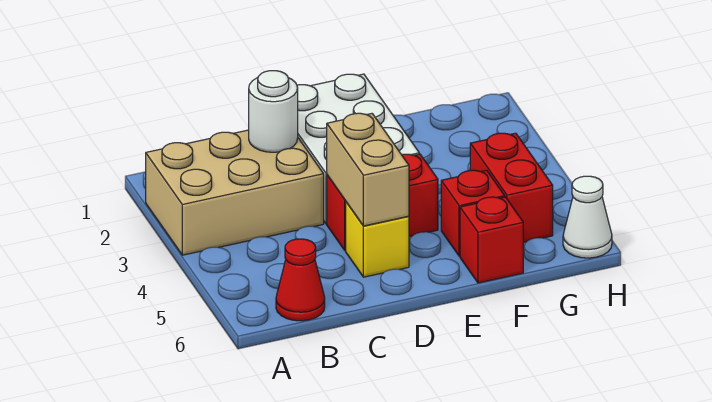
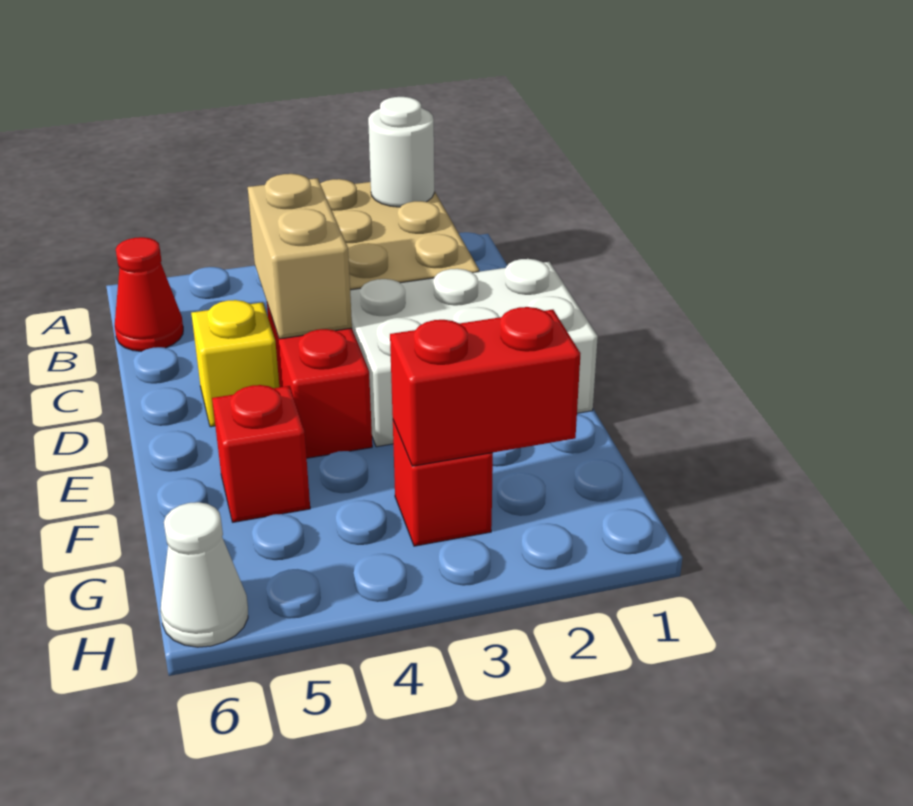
white 1x1 round brick [249,71,298,152] -> white 1x1 round brick moved to [368,97,434,207]
tan 1x2 brick [327,113,409,226] -> tan 1x2 brick turned to [248,174,352,339]
red 1x1 brick [460,197,523,283] -> red 1x1 brick moved to [393,421,493,546]
red 1x2 brick [470,133,553,242] -> red 1x2 brick moved to [390,307,581,466]

